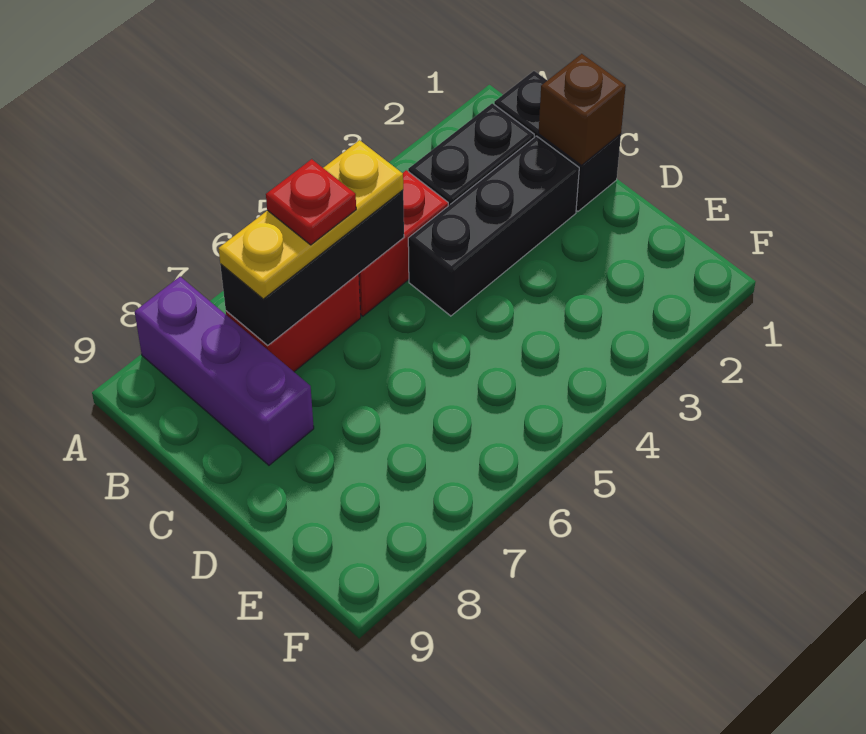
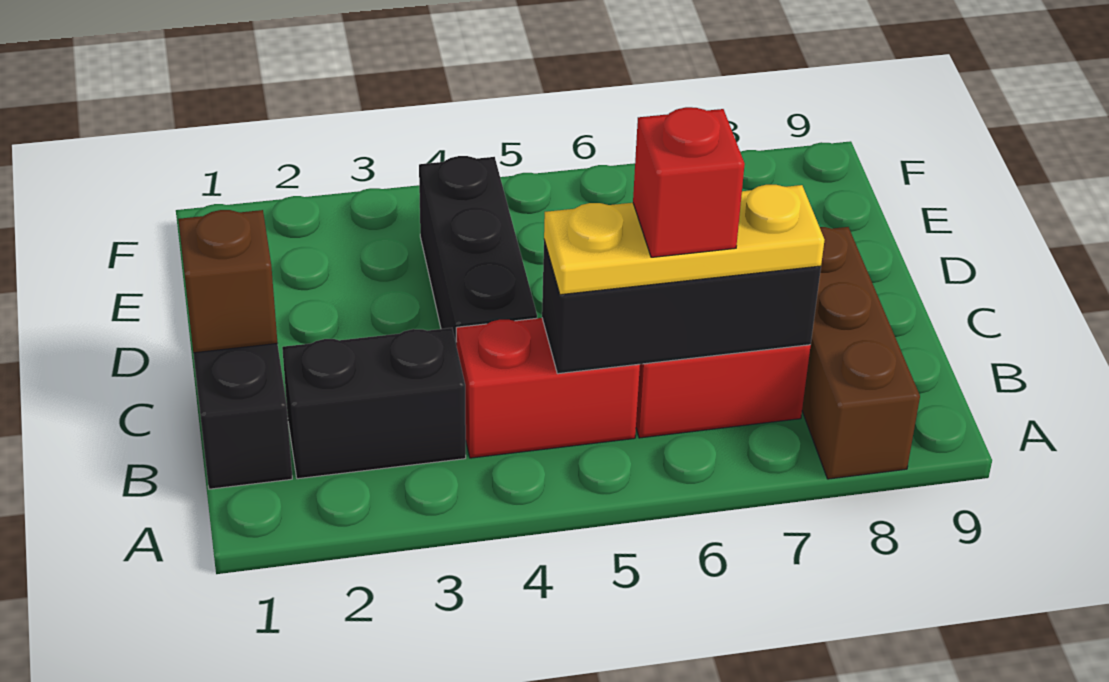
purple 1x3 brick [135,277,314,465] -> brown 1x3 brick [802,227,920,479]
red 1x1 plate [266,159,356,245] -> red 1x1 brick [633,107,745,257]
black 1x3 brick [408,136,579,316] -> black 1x3 brick turned to [419,156,537,346]

